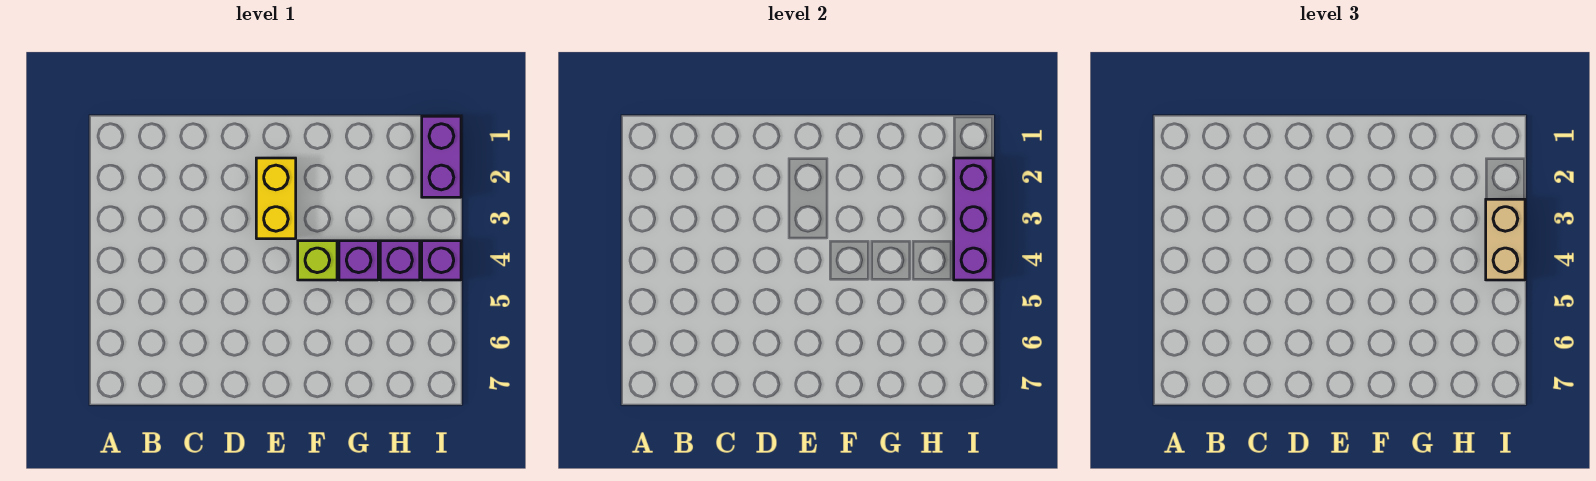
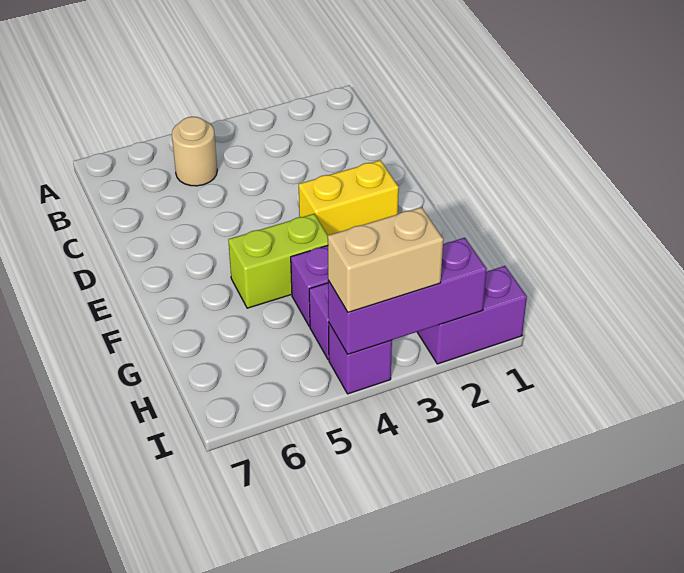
none -> tan 1x1 round brick [172,117,217,186]
lime 1x1 brick [298,241,337,280] -> lime 1x2 brick [228,214,328,308]

